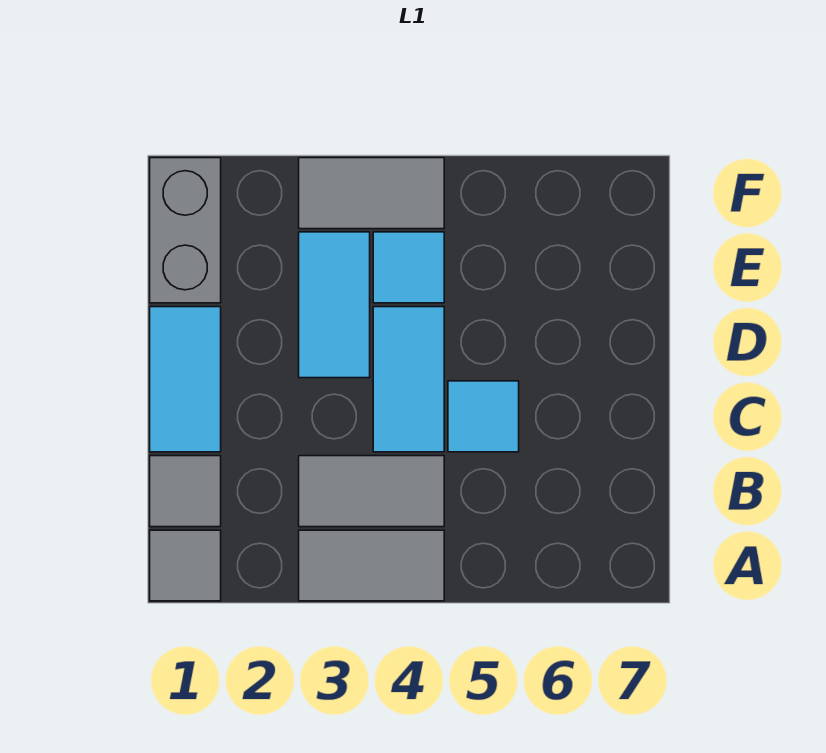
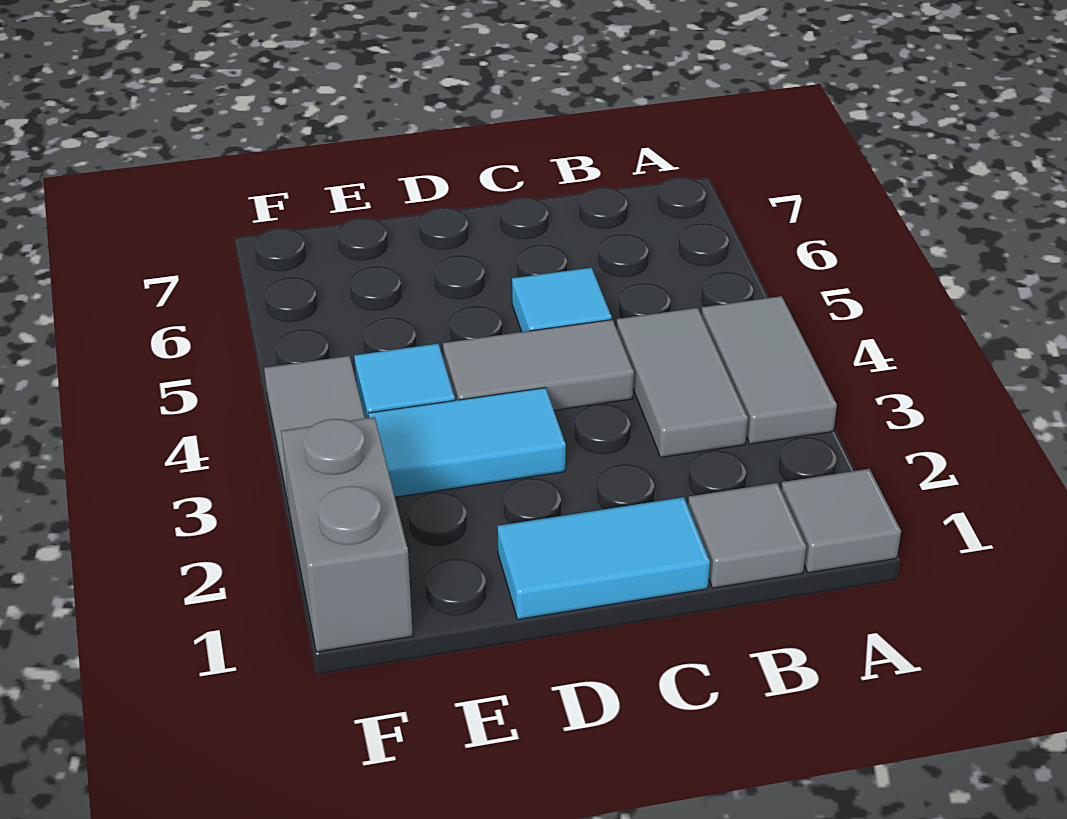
cyan 1x2 tile [373,307,444,452] -> grey 1x2 tile [443,320,634,410]
grey 1x2 brick [150,158,221,303] -> grey 1x2 brick turned to [281,417,413,652]

